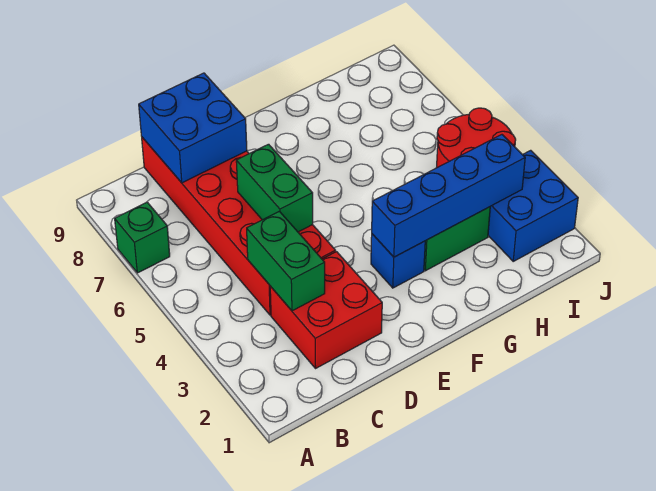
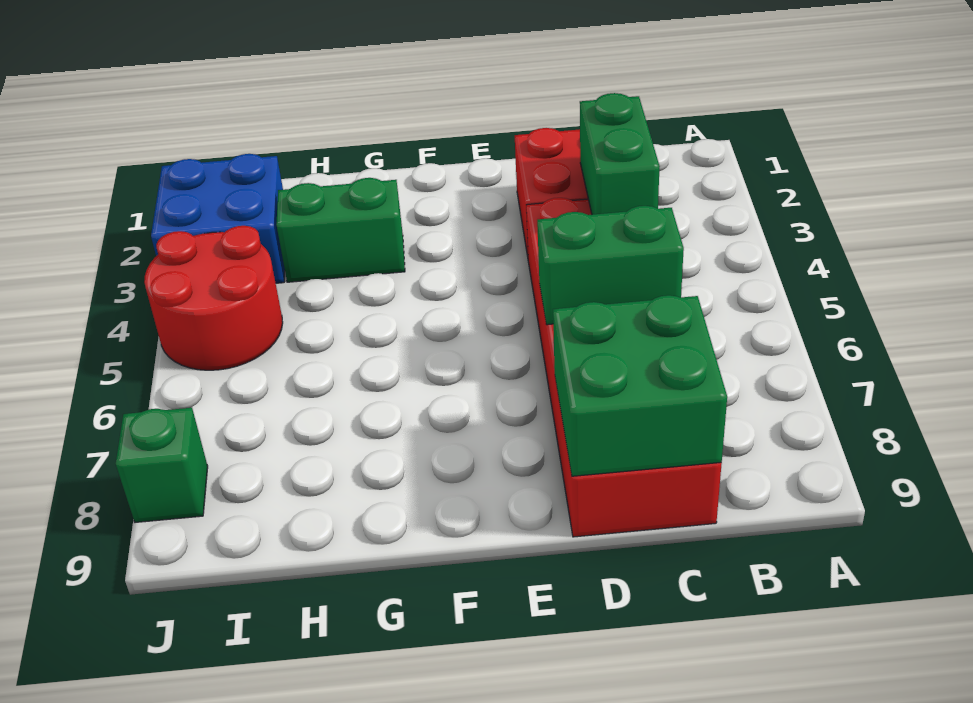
green 1x1 brick [115,202,170,273] -> green 1x1 brick moved to [116,408,208,522]
blue 2x2 brick [139,73,247,183] -> green 2x2 brick [553,295,727,476]
green 1x2 brick [236,144,313,232] -> green 1x2 brick turned to [537,206,684,325]
blue 1x1 brick [371,234,425,288] -> none
blue 1x4 brick [372,135,525,257] -> none

